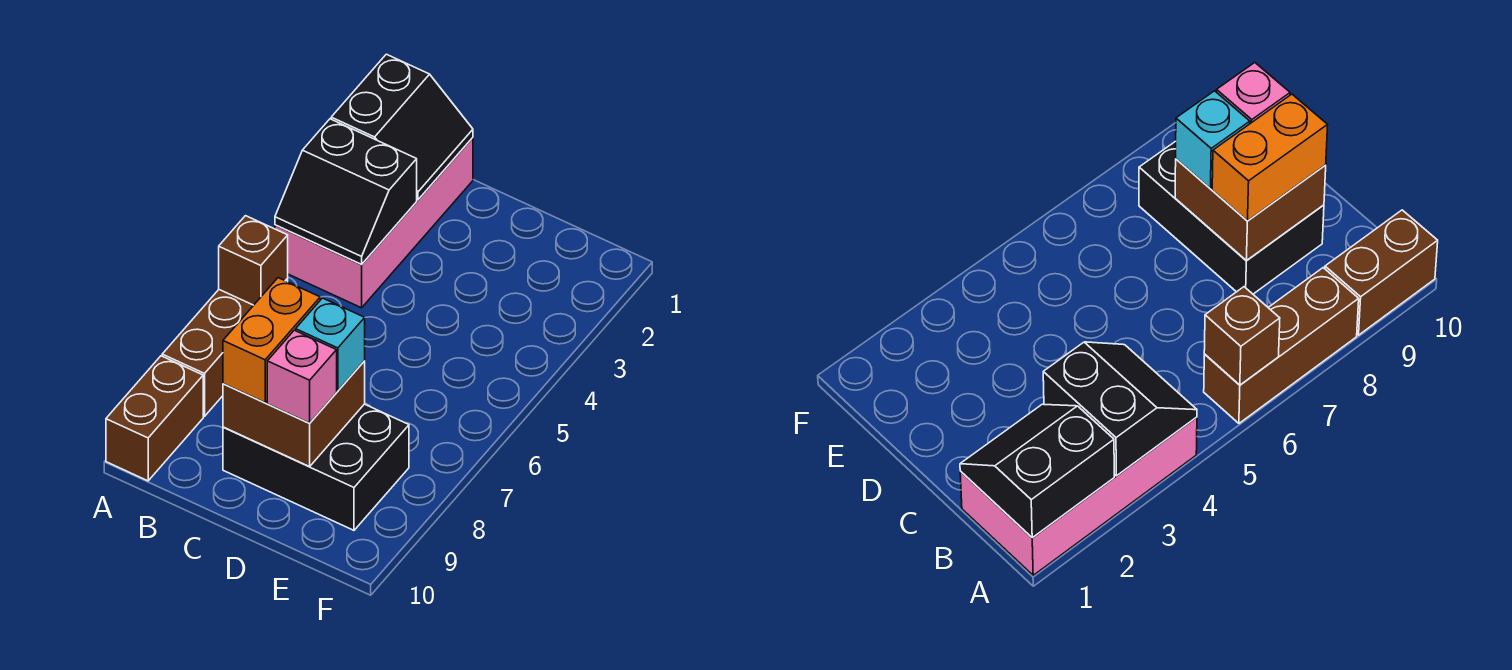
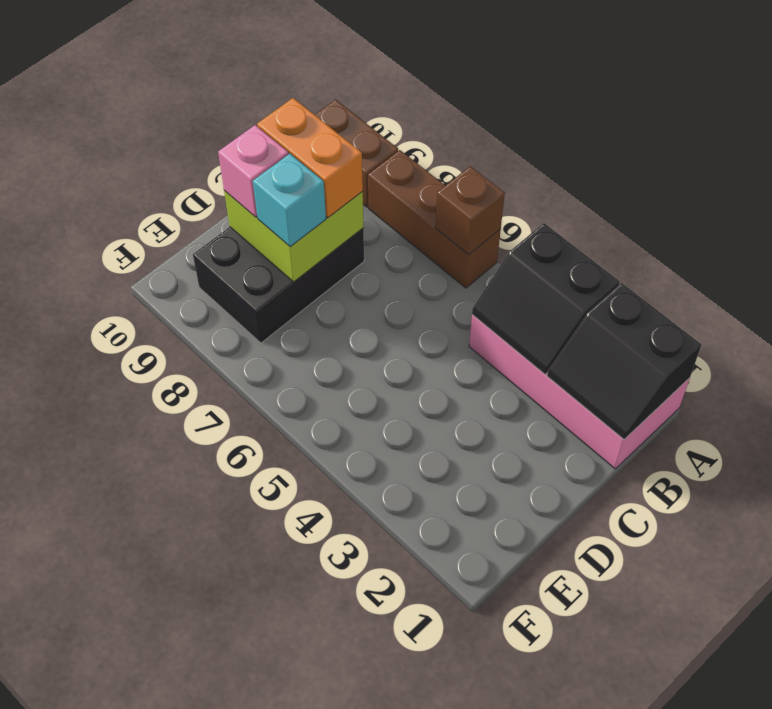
black 2x2 slope [275,119,417,265] -> black 2x2 slope turned to [472,223,620,374]
brown 2x2 brick [223,361,365,467] -> lime 2x2 brick [224,191,363,282]

